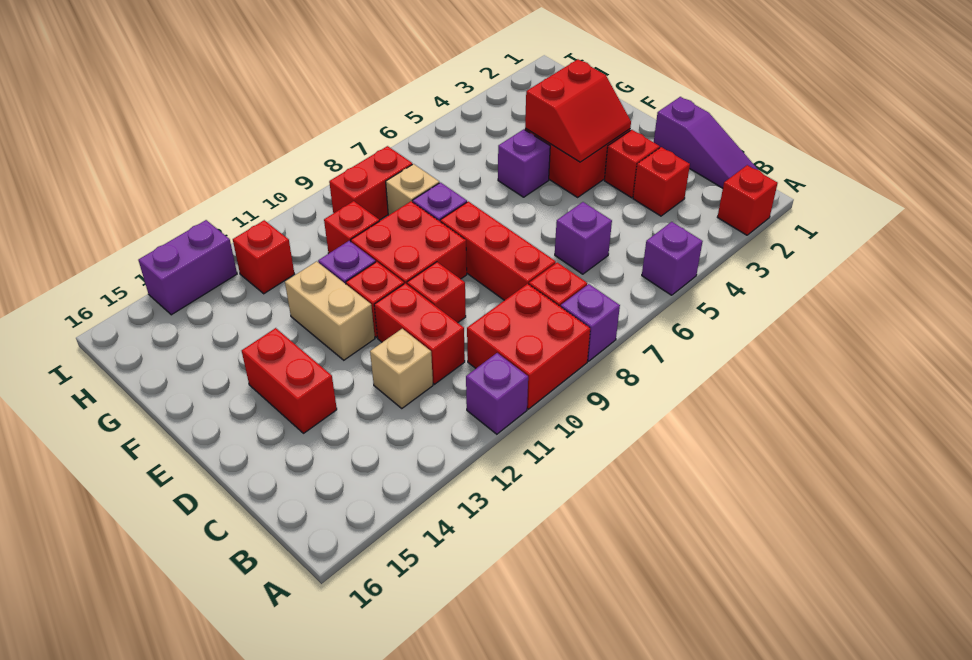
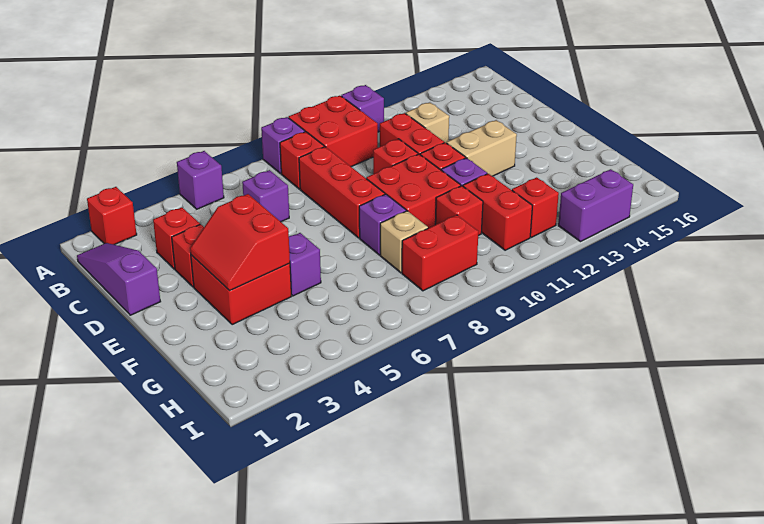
red 1x2 brick [242,328,337,433] -> red 1x2 brick moved to [463,174,532,250]
red 2x2 slope [525,59,631,162] -> red 2x2 slope turned to [190,194,290,291]
tan 1x2 brick [285,261,375,360] -> tan 1x2 brick turned to [447,120,517,176]

